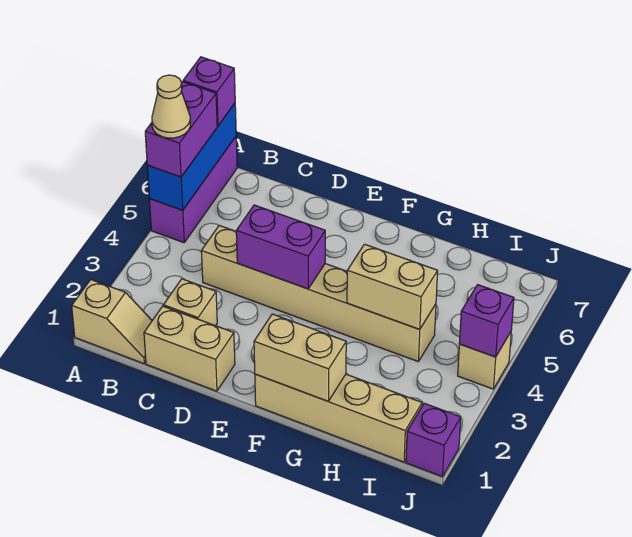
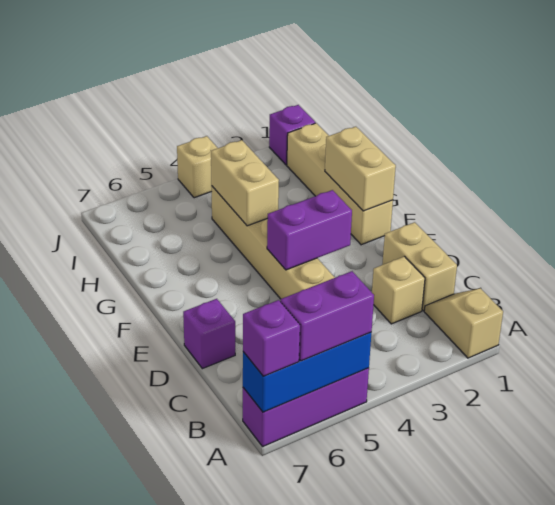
tan 1x1 cone [152,75,190,138] -> none
purple 1x2 brick [236,205,325,289] -> purple 1x2 brick turned to [267,190,352,270]
purple 1x1 brick [459,285,514,357] -> purple 1x1 brick moved to [183,299,235,369]

